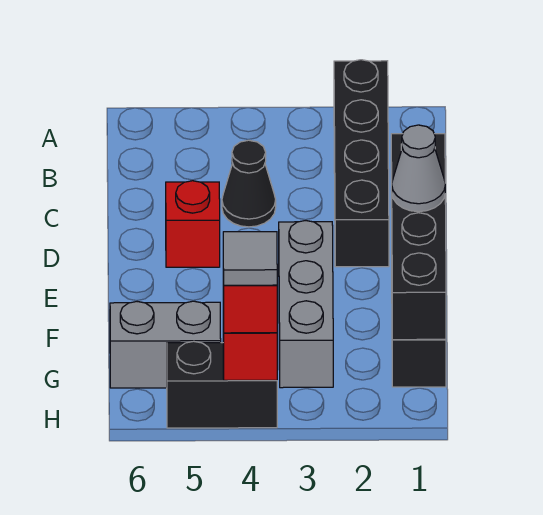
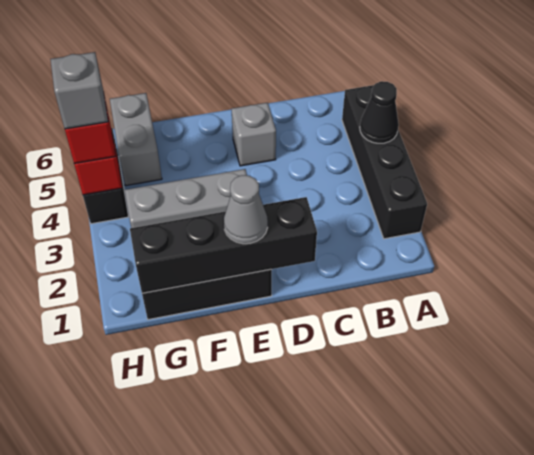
black 1x4 brick [334,60,389,267] -> black 1x4 brick turned to [342,85,427,239]
black 1x1 cone [222,140,276,227] -> black 1x1 cone moved to [360,81,399,143]
red 1x1 brick [166,181,220,267] -> grey 1x1 brick [232,103,276,166]
grey 1x1 tile [223,232,277,285] -> grey 1x1 brick [50,52,108,129]

